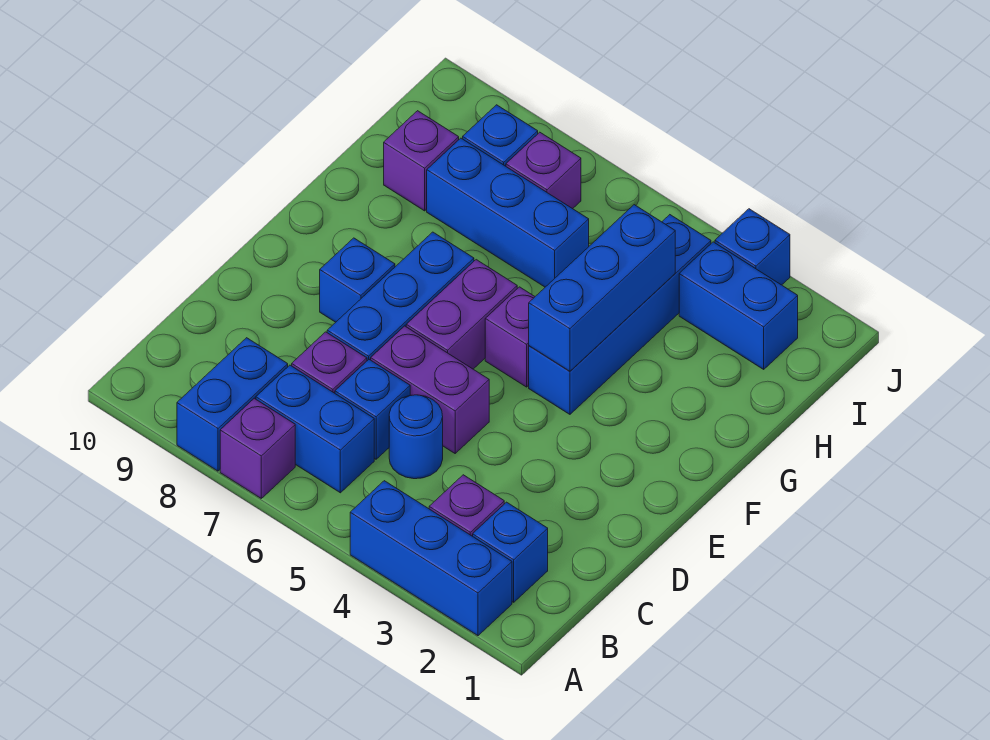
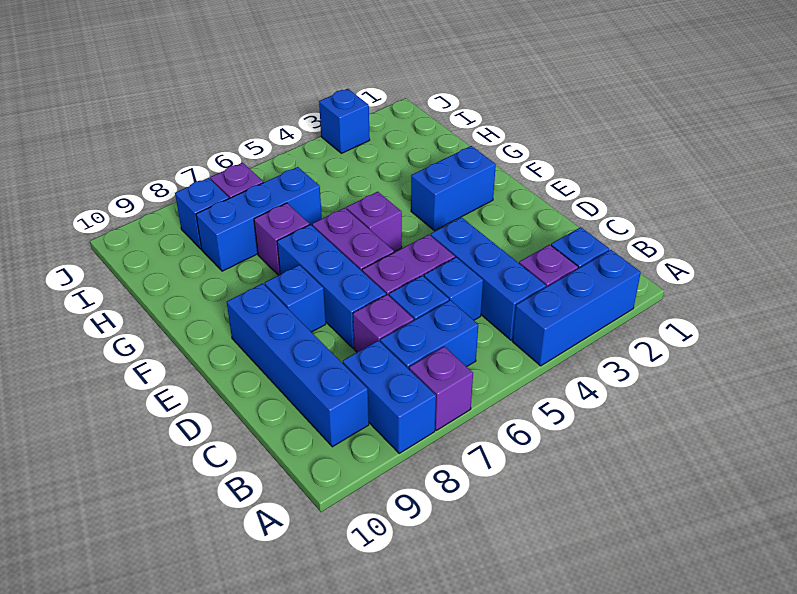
blue 1x1 round brick [389,395,443,479] -> blue 1x1 brick [424,257,483,320]
blue 1x4 brick [529,215,711,414] -> blue 1x4 brick moved to [227,283,369,447]
blue 1x3 brick [529,205,675,371] -> blue 1x3 brick moved to [431,217,546,340]
purple 1x1 brick [384,111,459,211] -> purple 1x1 brick moved to [254,203,310,275]
blue 1x2 brick [679,242,798,369] -> blue 1x2 brick moved to [411,146,496,231]

